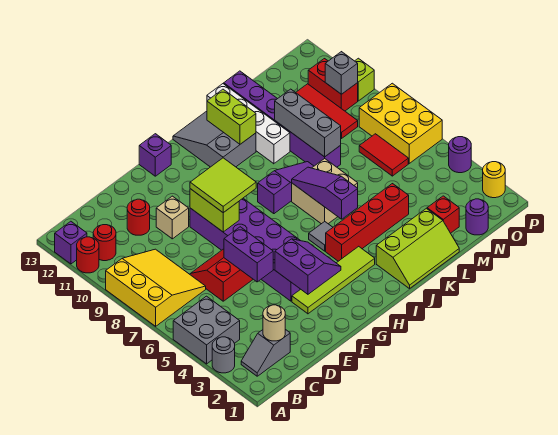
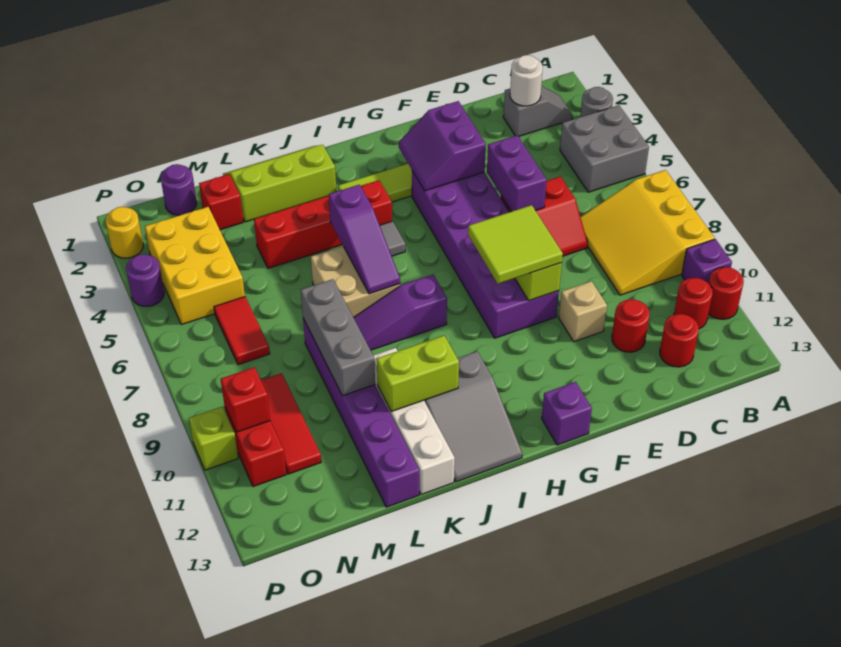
purple 1x1 brick [55,221,87,264] -> purple 1x1 brick moved to [682,239,732,283]
tan 1x1 round brick [263,305,285,341] -> white 1x1 round brick [510,55,543,106]
none -> red 1x1 round brick [660,314,699,367]
lime 1x2 brick [207,89,256,144] -> lime 1x2 brick turned to [377,336,459,412]
yellow 2x3 brick [359,83,442,163] -> yellow 2x3 brick moved to [145,207,245,325]
grey 1x1 brick [325,52,358,94] -> red 1x1 brick [221,367,270,432]

